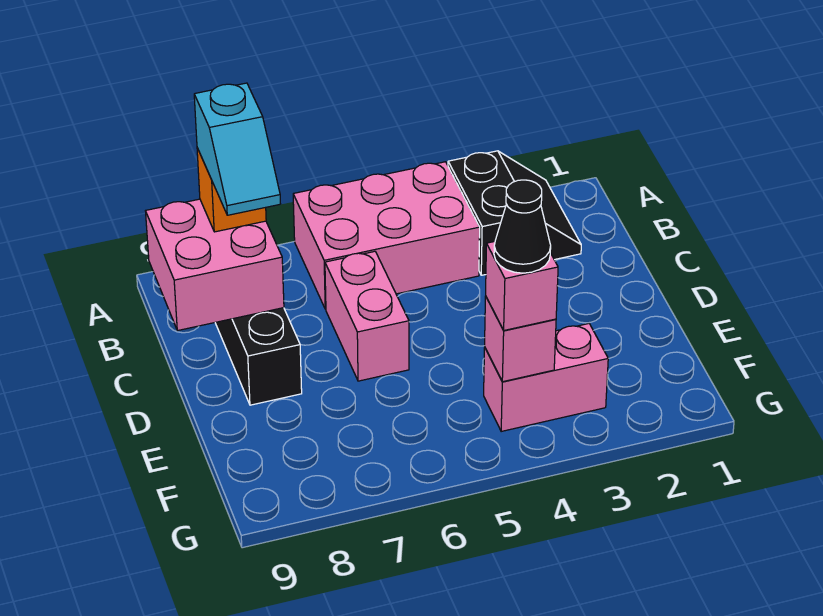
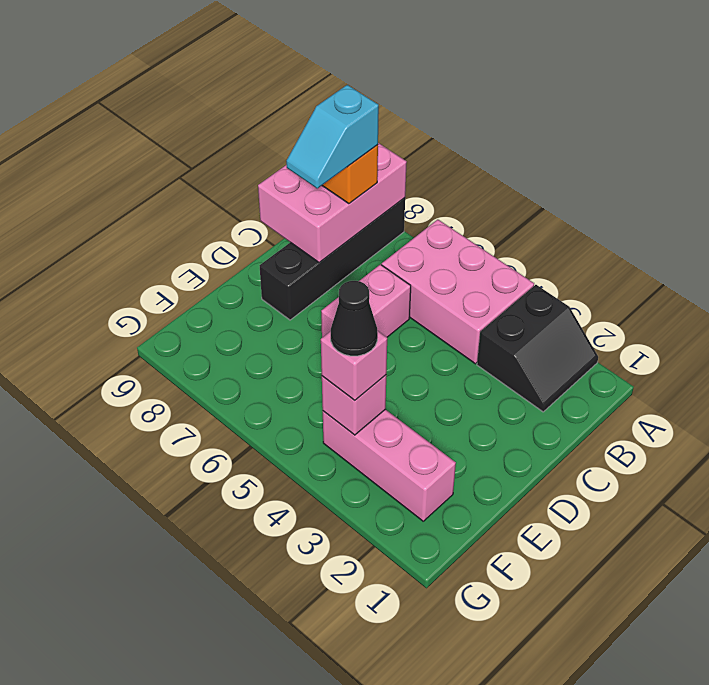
pink 2x2 brick [146,199,284,331] -> pink 2x3 brick [258,143,407,263]
pink 1x2 brick [484,324,608,431] -> pink 1x3 brick [323,409,456,521]

